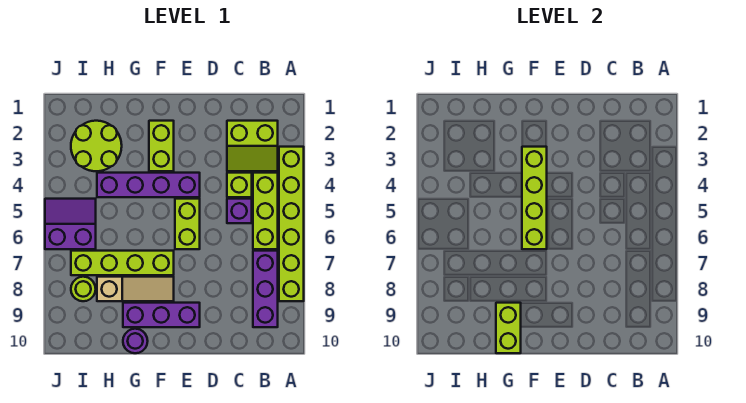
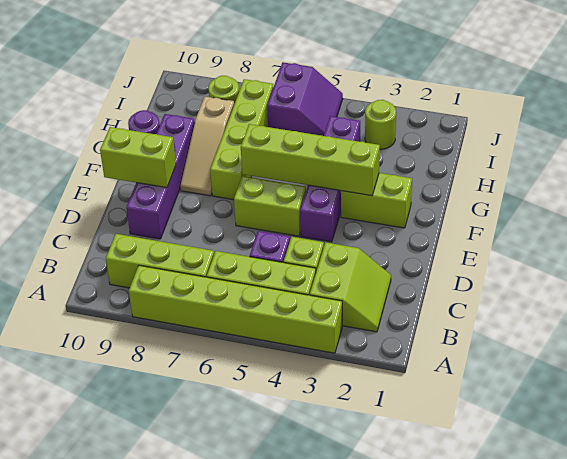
lime 2x2 slope [227,121,278,171] -> lime 2x2 slope turned to [310,242,391,332]
purple 1x3 brick [253,251,278,327] -> lime 1x3 brick [106,234,214,288]
purple 1x3 brick [123,303,200,327] -> purple 1x4 brick [126,114,195,239]
lime 1x2 brick [496,303,521,353] -> lime 1x2 brick moved to [100,127,176,188]
lime 2x2 round brick [71,121,122,171] -> lime 1x1 round brick [365,100,396,149]

